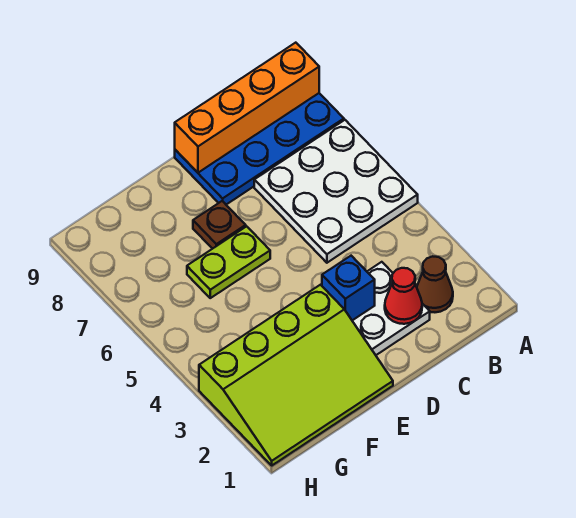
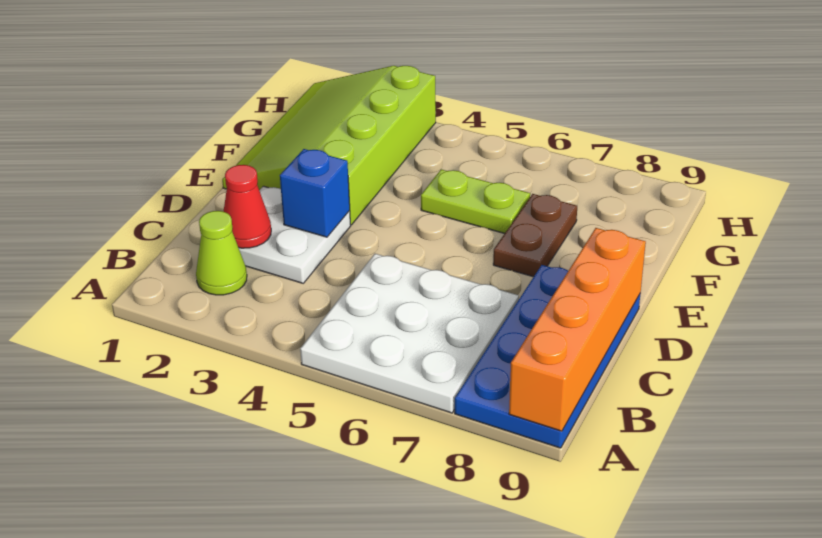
brown 1x1 cone [417,256,453,312] -> lime 1x1 cone [196,211,247,295]
lime 1x2 plate [187,226,270,298] -> lime 1x2 plate turned to [421,169,530,234]
brown 1x1 plate [193,201,246,249] -> brown 1x2 plate [493,194,577,277]

